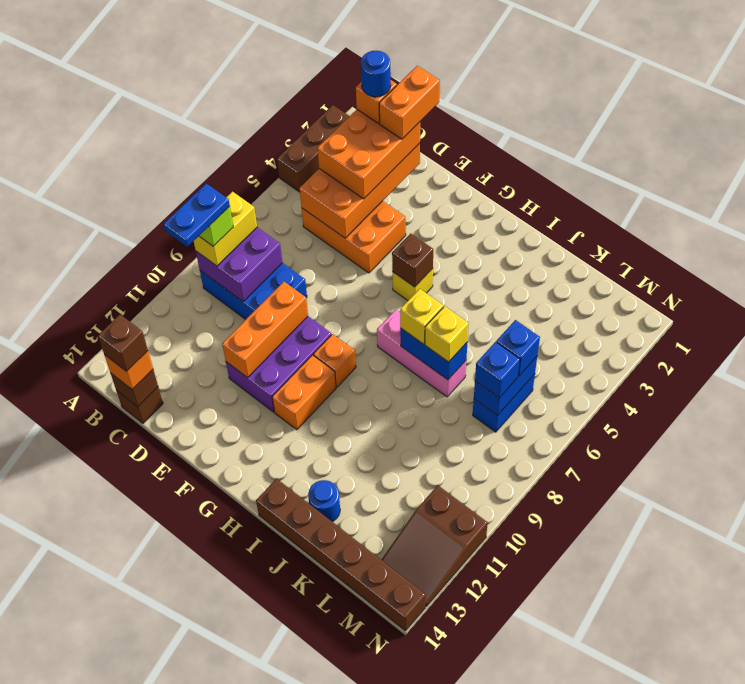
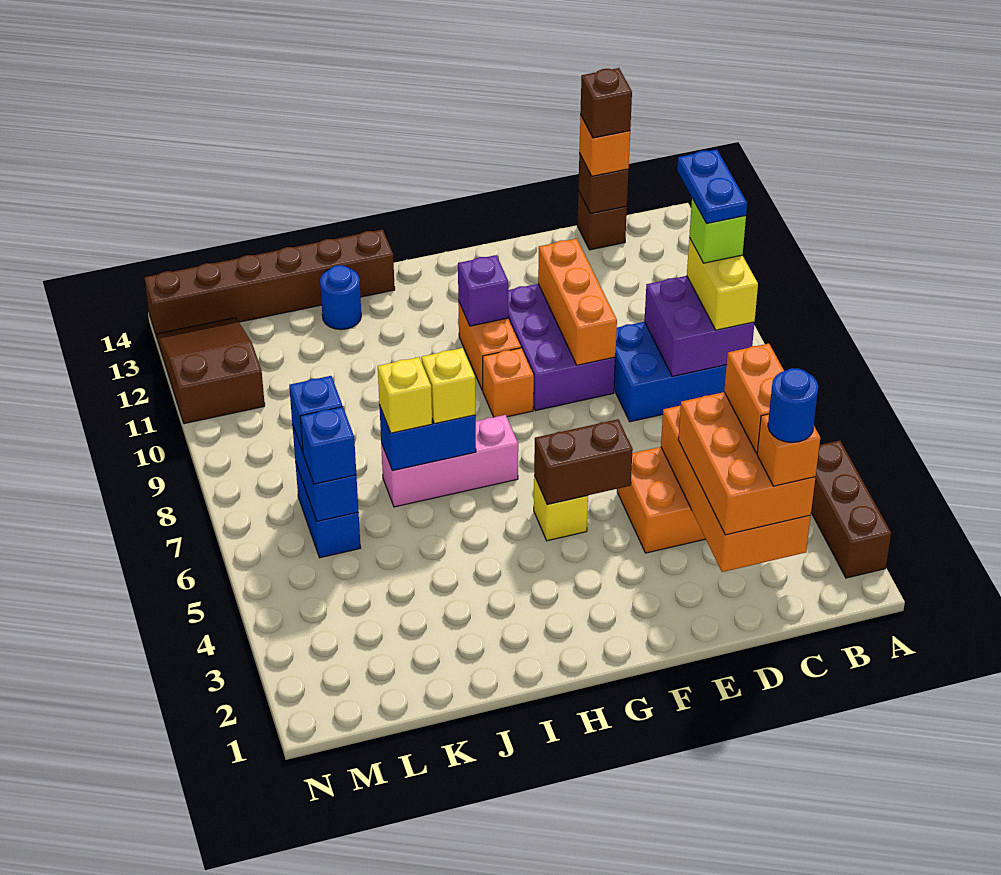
orange 1x2 brick [379,66,440,139] -> orange 1x2 brick moved to [724,344,784,453]
brown 1x1 brick [392,234,433,287] -> brown 1x2 brick [534,419,633,505]
none -> purple 1x1 brick [458,255,508,326]

